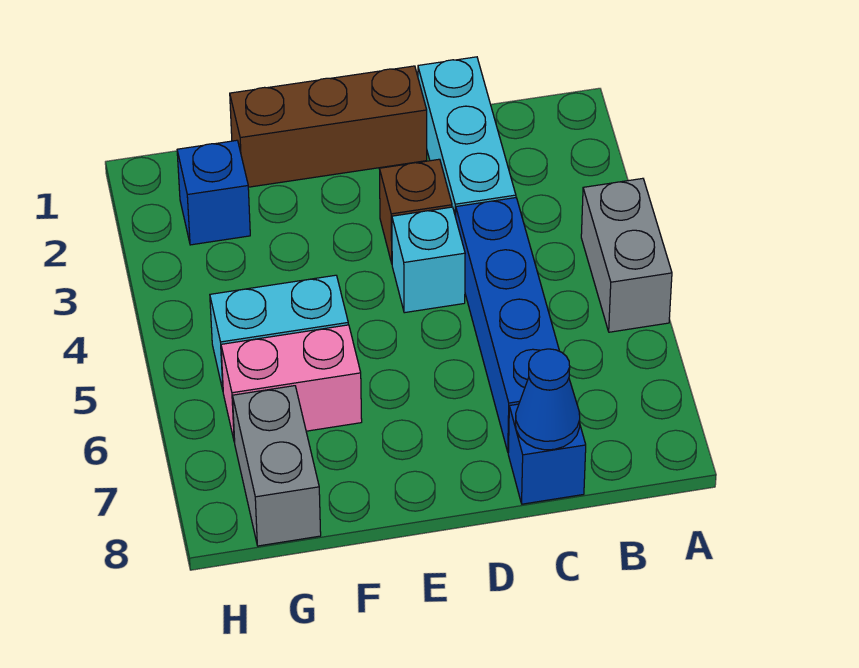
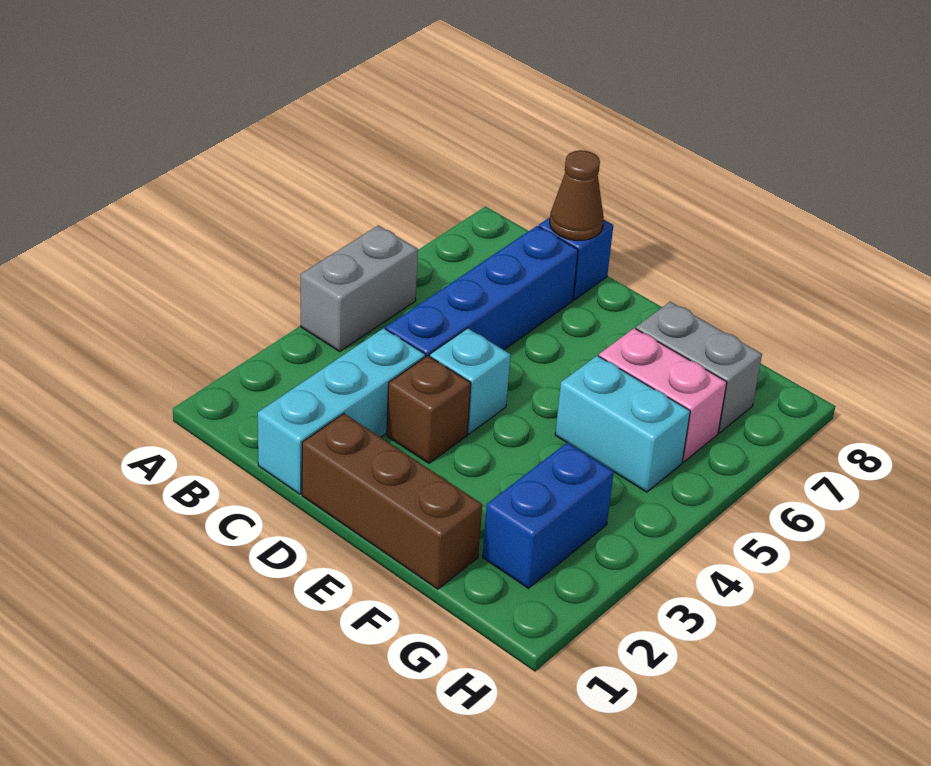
blue 1x1 cone [516,349,580,450] -> brown 1x1 cone [550,150,604,240]
blue 1x1 brick [177,140,250,245] -> blue 1x2 brick [483,443,614,588]
grey 1x2 brick [233,386,321,546] -> grey 1x2 brick turned to [636,302,762,433]

